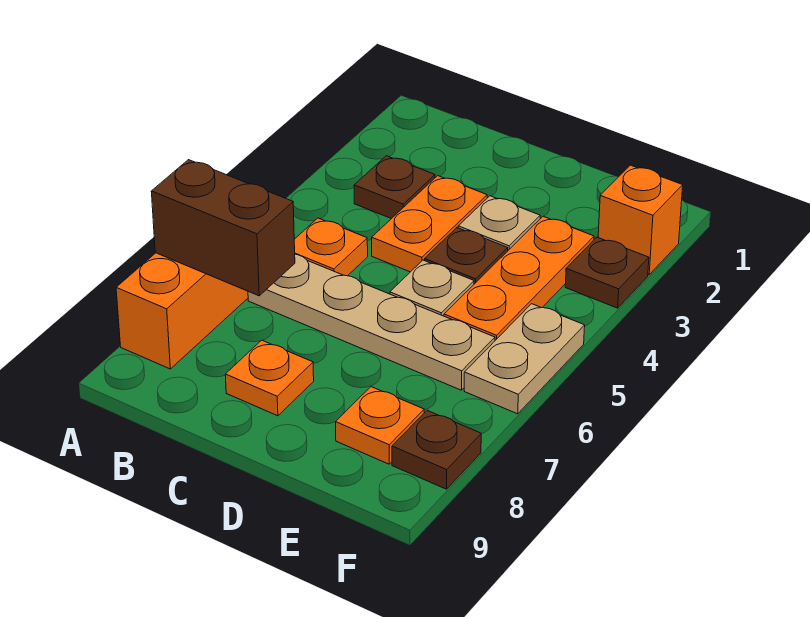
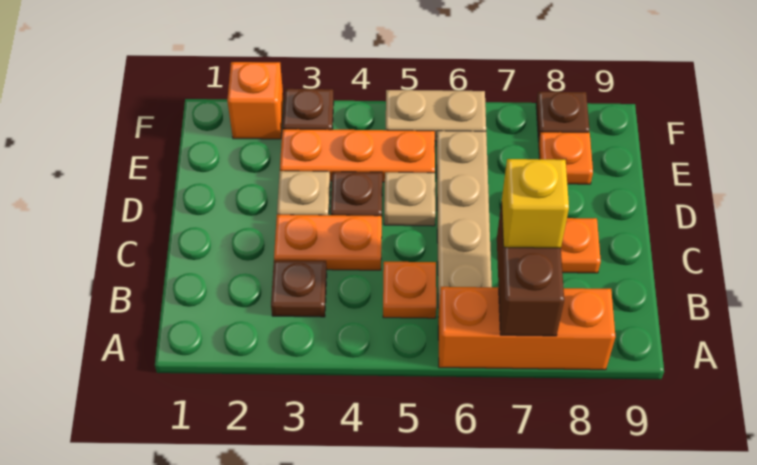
none -> yellow 1x1 brick [502,159,569,248]

